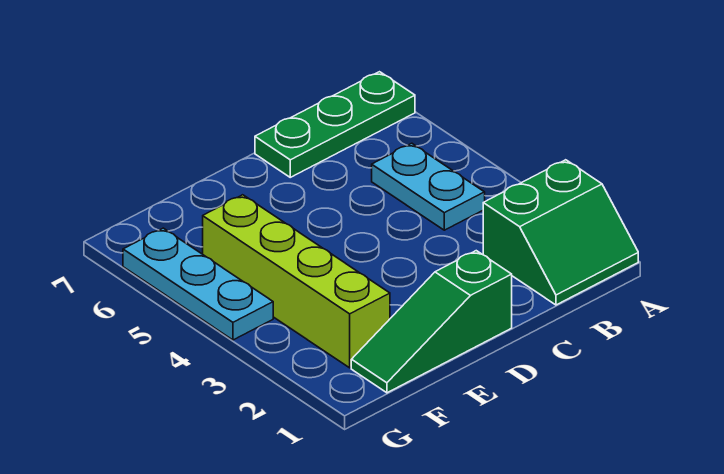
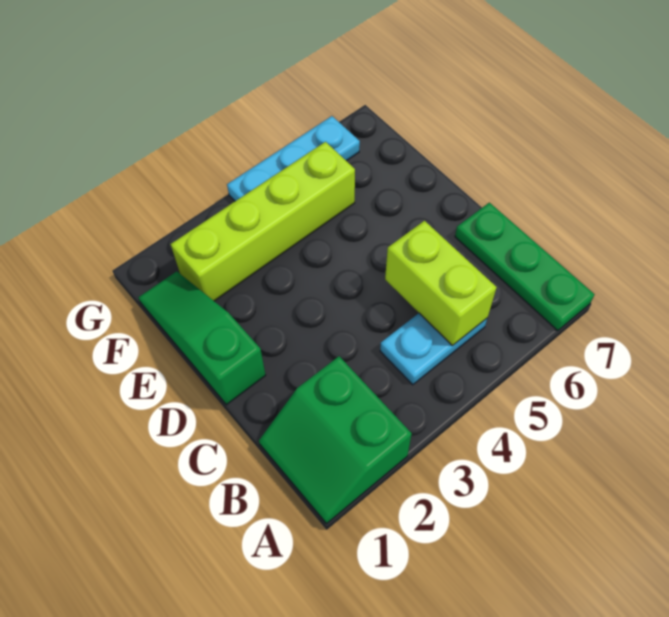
none -> lime 1x2 brick [385,221,497,346]

